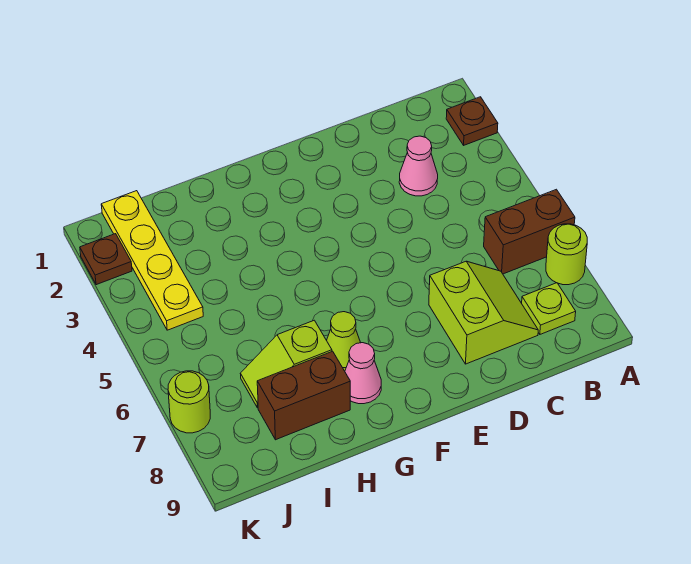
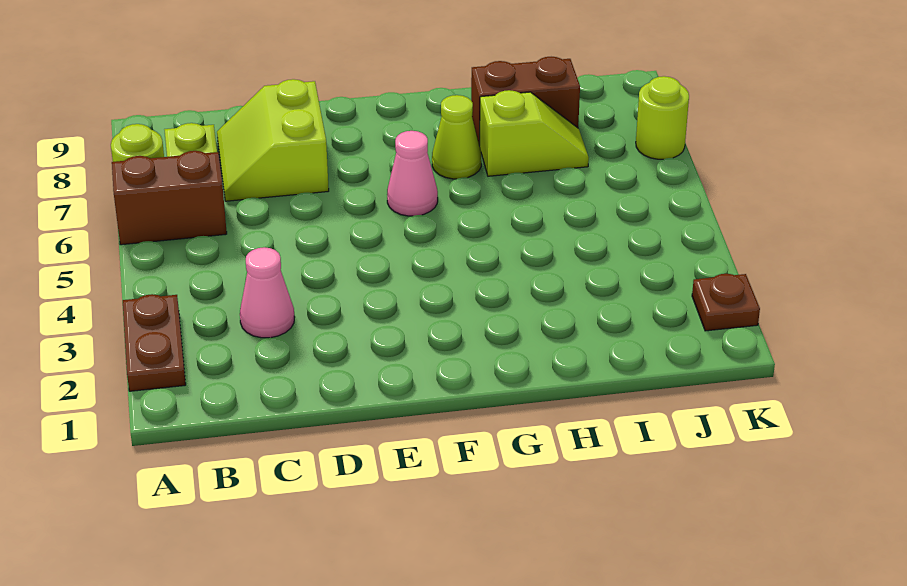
brown 1x1 plate [446,97,498,145] -> brown 1x2 plate [123,294,186,391]
pink 1x1 cone [345,343,381,404] -> pink 1x1 cone moved to [387,131,438,216]
yellow 1x4 plate [101,191,203,330] -> none

